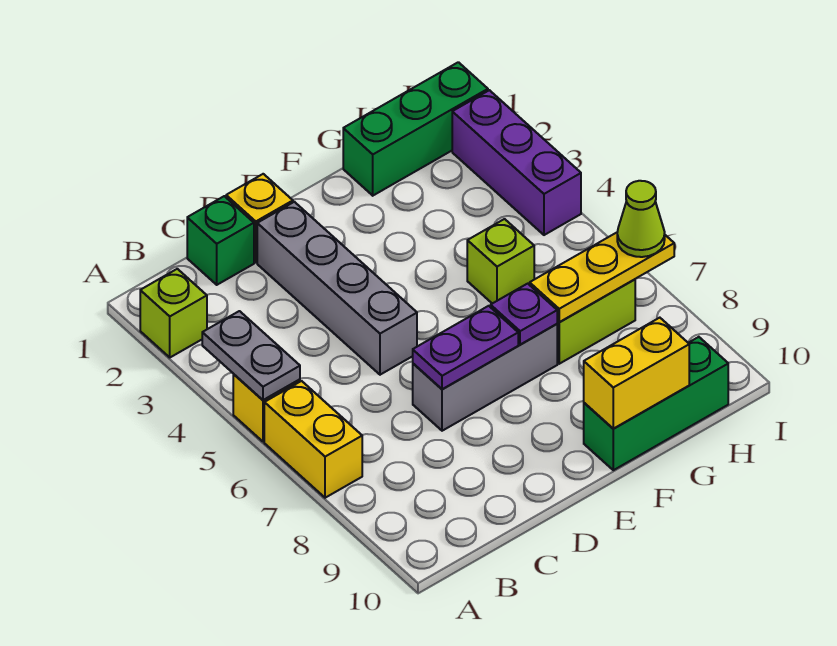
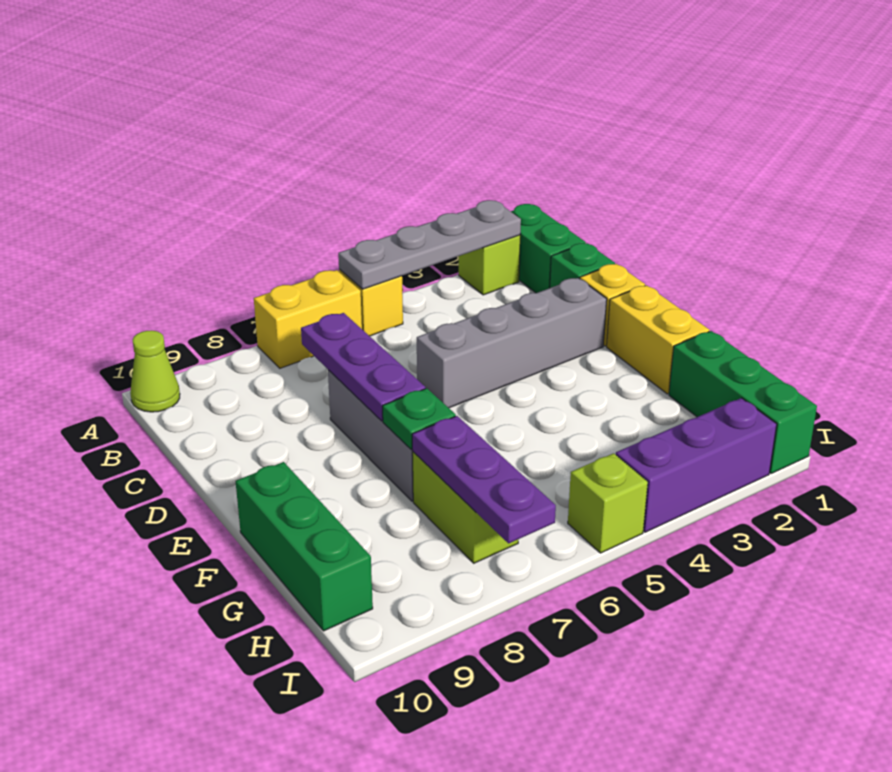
none -> green 1x2 brick [511,204,586,293]
grey 1x2 plate [202,311,300,400] -> grey 1x4 plate [338,200,521,289]
purple 1x2 plate [413,306,518,389] -> purple 1x3 plate [301,313,425,421]
purple 1x1 plate [491,284,557,345] -> green 1x1 plate [383,388,456,449]
yellow 1x2 brick [584,318,689,429] -> yellow 1x2 brick moved to [607,285,710,394]
lime 1x1 brick [467,219,534,304] -> lime 1x1 brick moved to [568,453,648,553]
yellow 1x3 plate [530,233,674,322] -> purple 1x3 plate [412,416,556,543]
lime 1x1 cone [617,181,665,257] -> lime 1x1 cone moved to [130,330,180,412]

